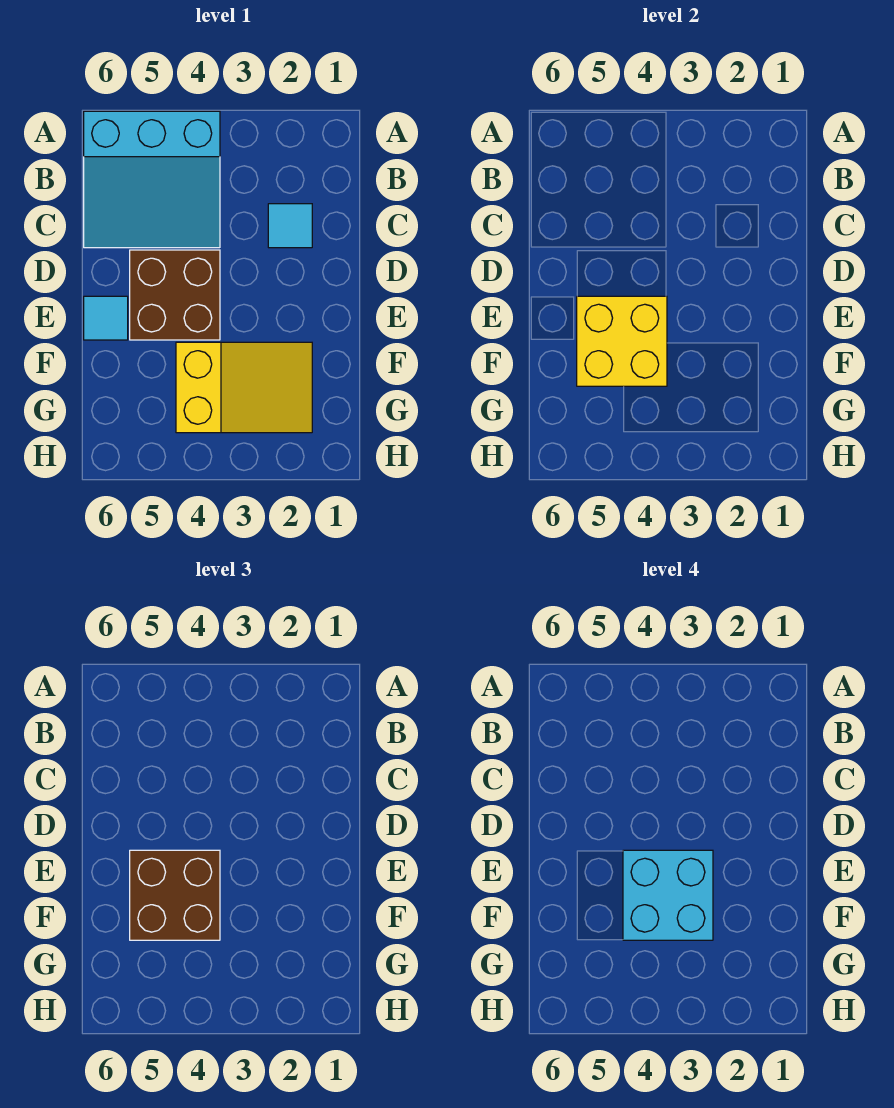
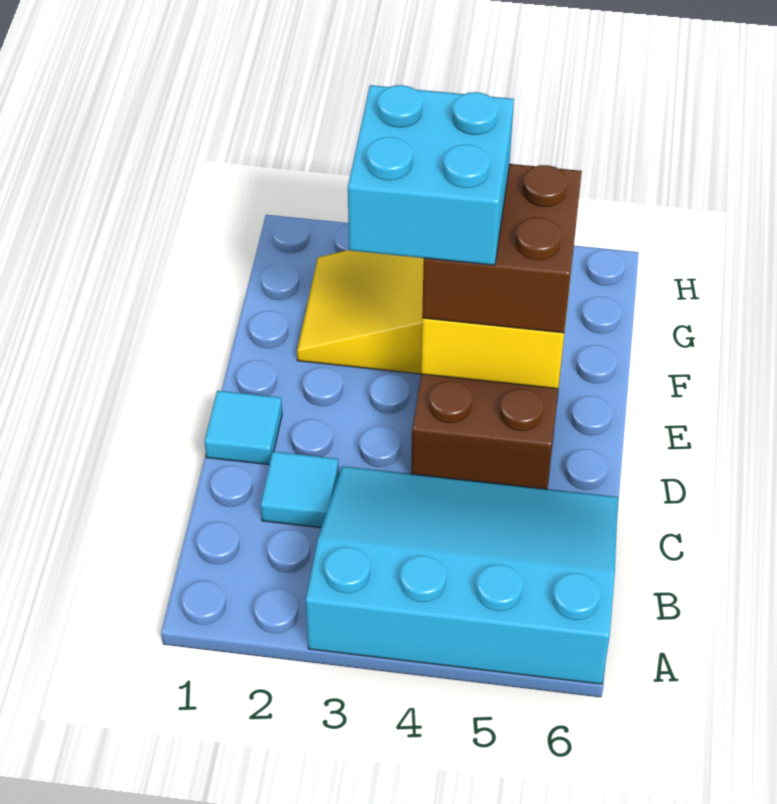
cyan 3x3 slope [84,111,220,248] -> cyan 3x4 slope [306,466,618,684]
cyan 1x1 tile [84,296,128,340] -> cyan 1x1 tile moved to [204,391,282,465]

